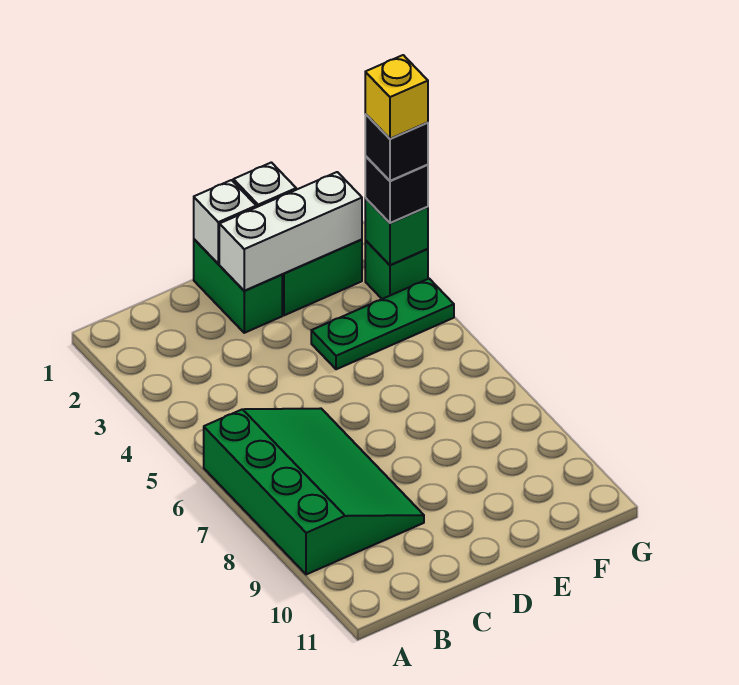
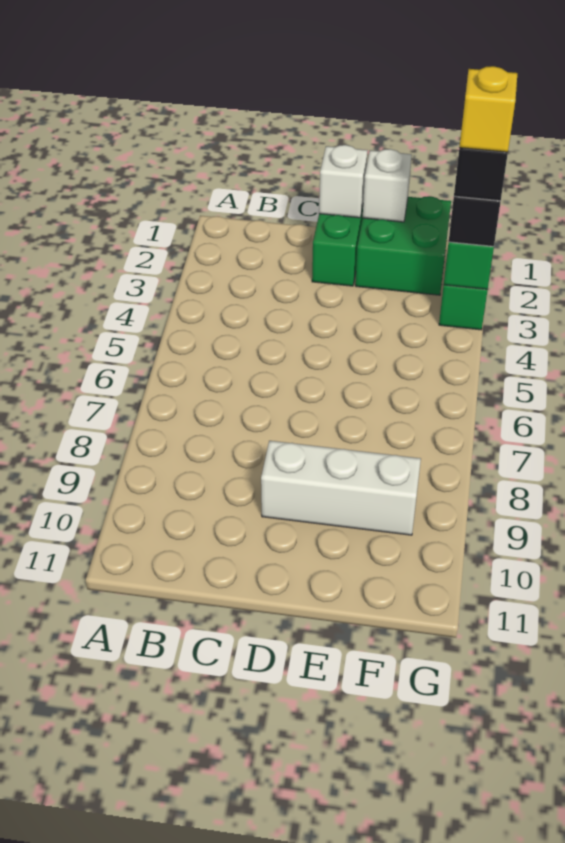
green 3x4 slope [204,408,424,575] -> none
white 1x3 brick [219,172,362,291] -> white 1x3 brick moved to [261,441,421,535]
green 1x3 plate [311,279,454,369] -> none

